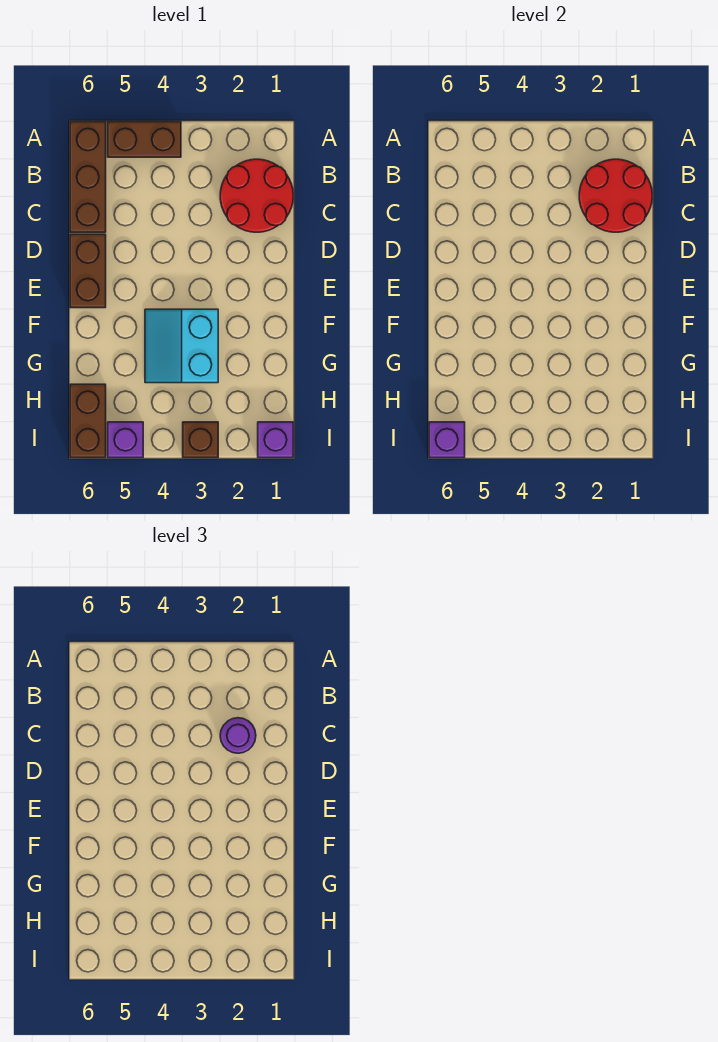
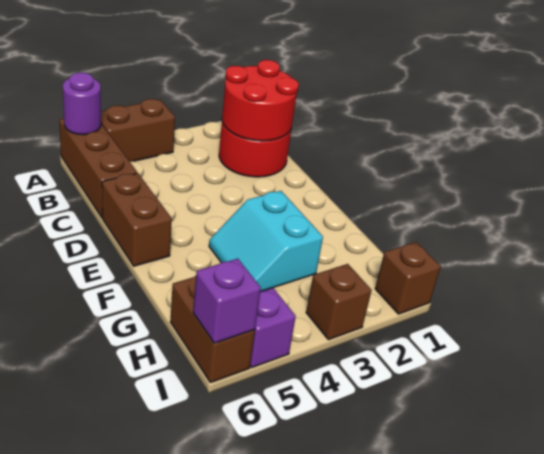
purple 1x1 round brick [220,718,256,753] -> purple 1x1 round brick moved to [63,73,101,135]
purple 1x1 brick [258,422,293,458] -> brown 1x1 brick [375,242,441,314]

